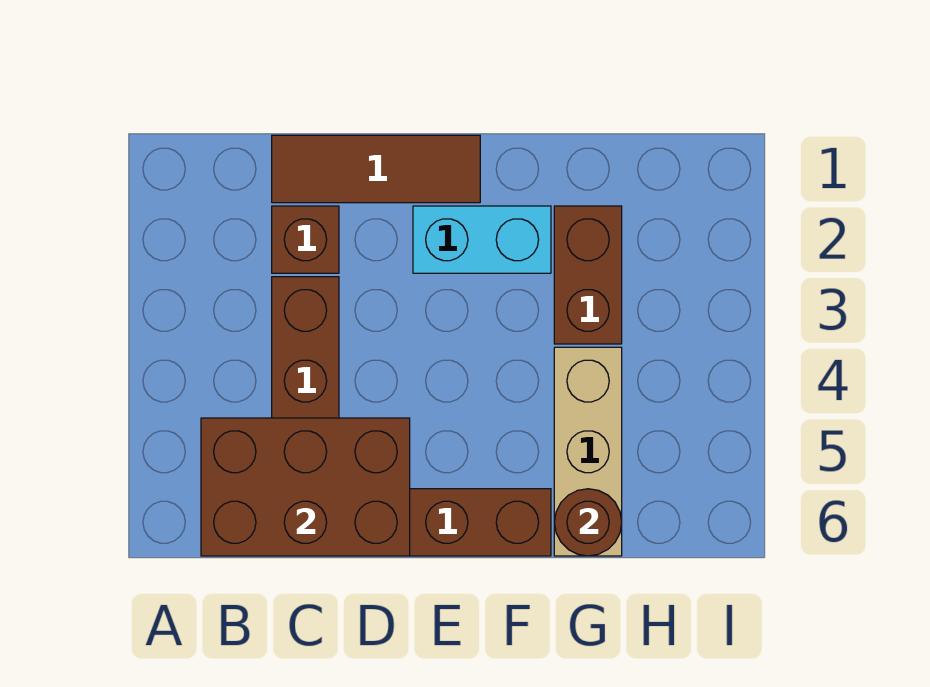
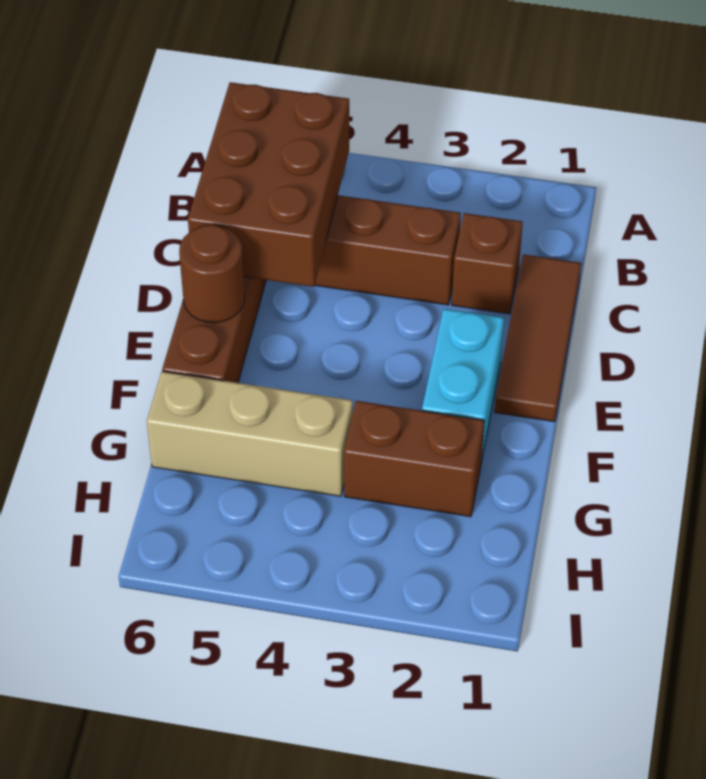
brown 1x1 round brick [554,489,622,556] -> brown 1x1 round brick moved to [179,225,245,323]

